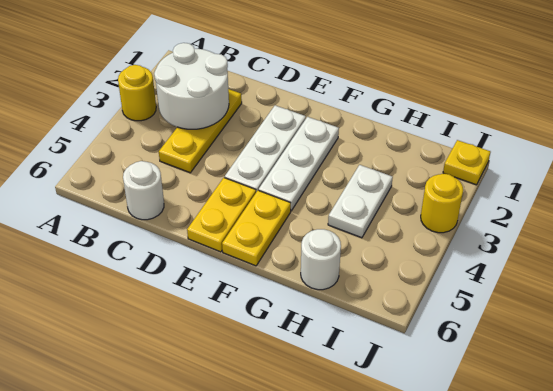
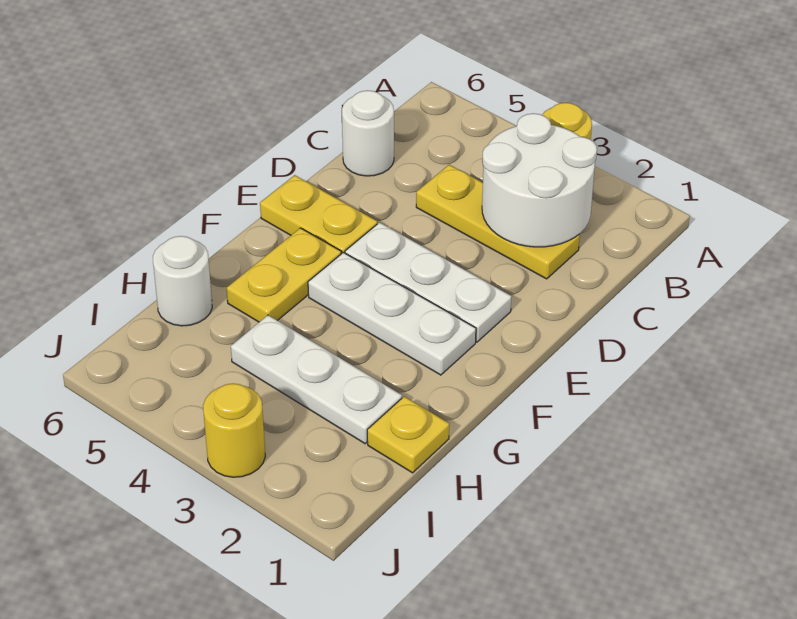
yellow 1x2 plate [222,190,291,266] -> yellow 1x2 plate turned to [227,228,341,322]
white 1x2 plate [328,165,393,238] -> white 1x3 plate [231,315,402,444]
yellow 1x1 plate [443,140,490,185] -> yellow 1x1 plate moved to [367,396,449,473]

